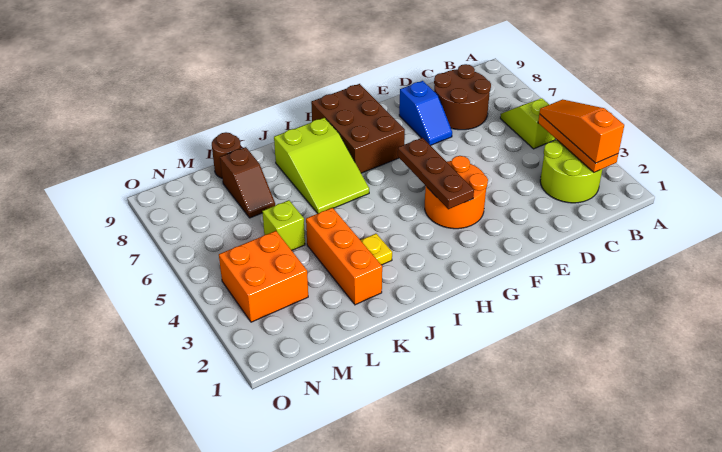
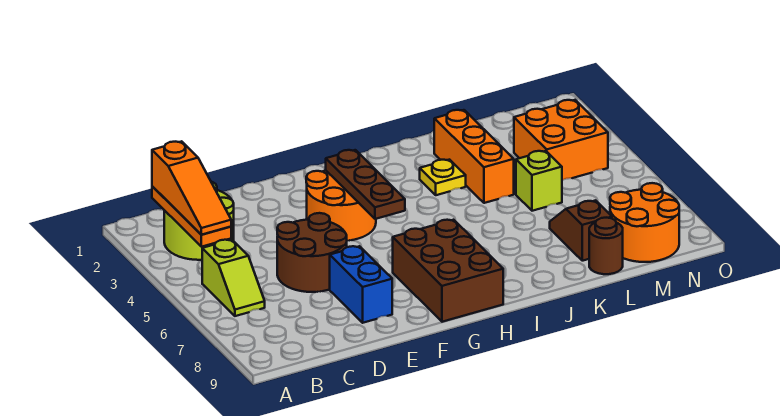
brown 2x2 round brick [434,64,491,130] -> brown 2x2 round brick moved to [277,213,347,292]
blue 1x2 slope [399,81,452,146] -> blue 1x2 brick [330,246,392,323]
lime 2x3 slope [274,118,369,213] -> none
none -> orange 2x2 round brick [610,183,679,262]

